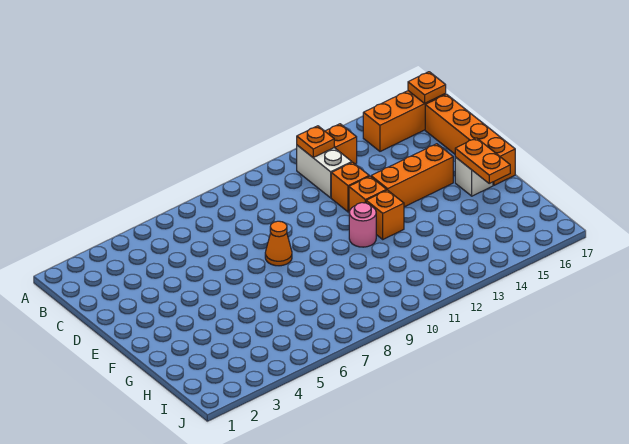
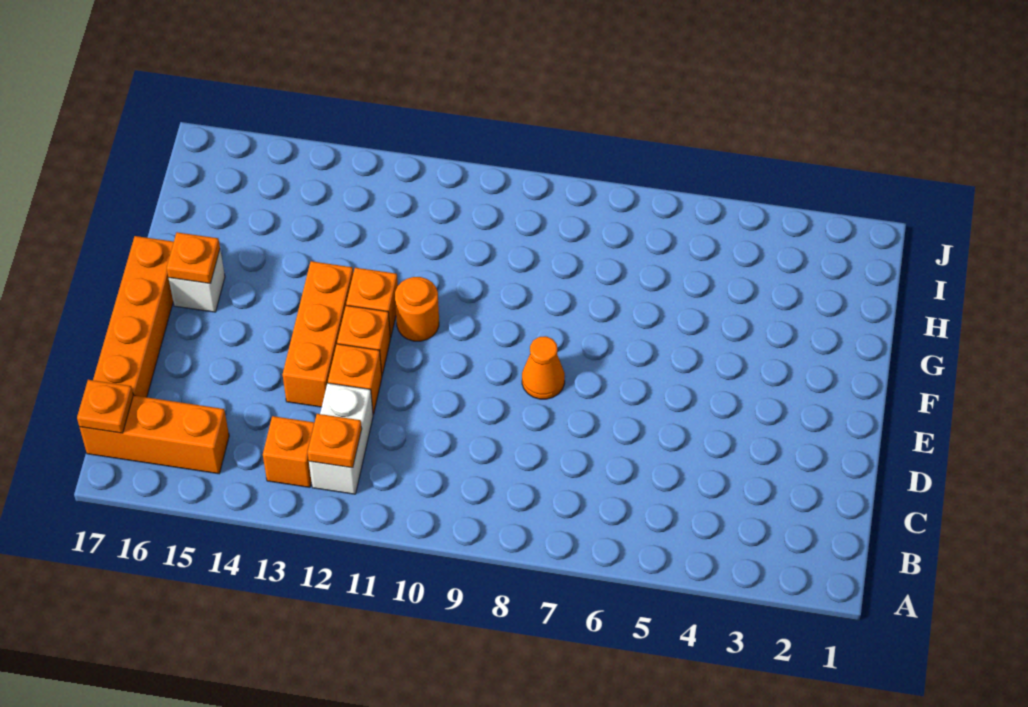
orange 1x3 brick [371,144,453,207] -> orange 1x3 brick turned to [283,261,353,407]
pink 1x1 round brick [349,203,376,247] -> orange 1x1 round brick [395,277,439,341]
orange 1x2 plate [455,138,510,183] -> orange 1x1 plate [167,232,220,284]

